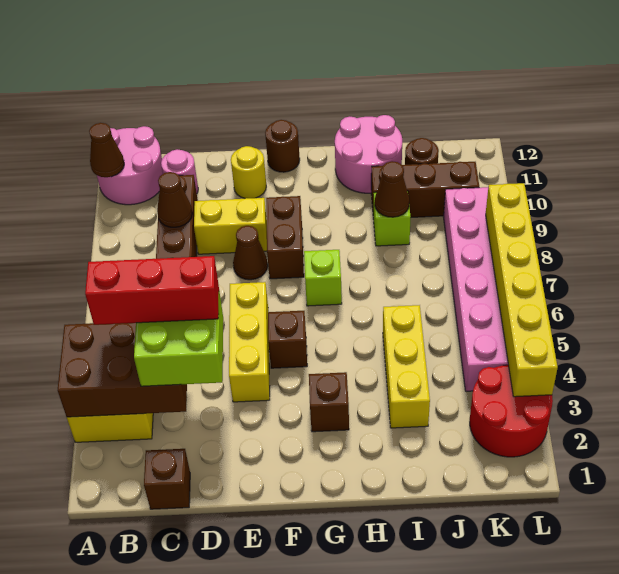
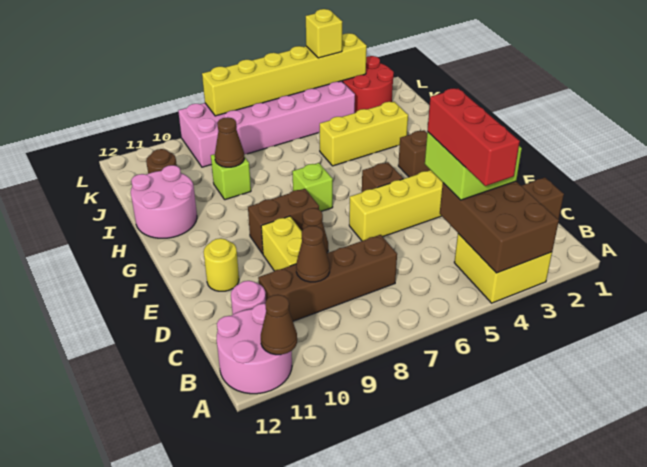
brown 1x1 round brick [265,120,300,172] -> none
brown 1x3 brick [371,162,479,219] -> none
none -> yellow 1x1 brick [306,9,342,58]

